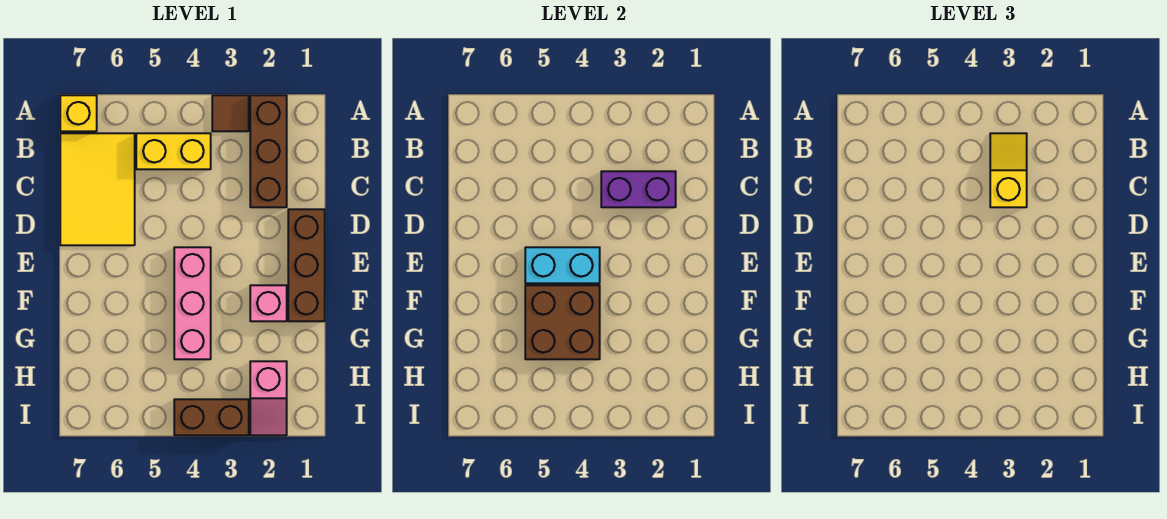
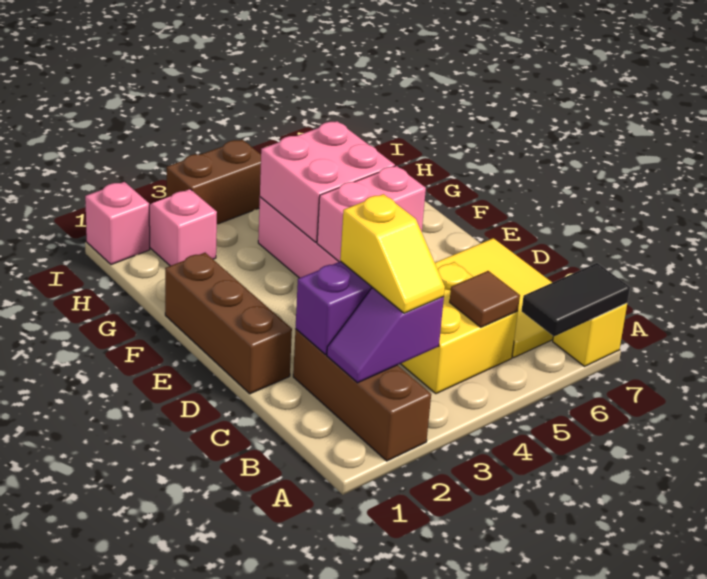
brown 1x1 tile [212,95,249,131] -> brown 1x1 tile moved to [450,271,520,327]
none -> black 1x2 tile [522,263,630,336]
none -> purple 1x2 slope [327,288,444,383]
yellow 1x2 brick [136,133,211,169] -> yellow 2x2 brick [401,262,518,394]
cyan 1x2 brick [525,247,600,283] -> pink 1x2 brick [317,166,426,262]
pink 1x1 brick [250,285,287,321] -> pink 1x1 brick moved to [85,182,150,265]
brown 2x2 brick [525,285,600,359] -> pink 2x2 brick [260,121,395,242]

